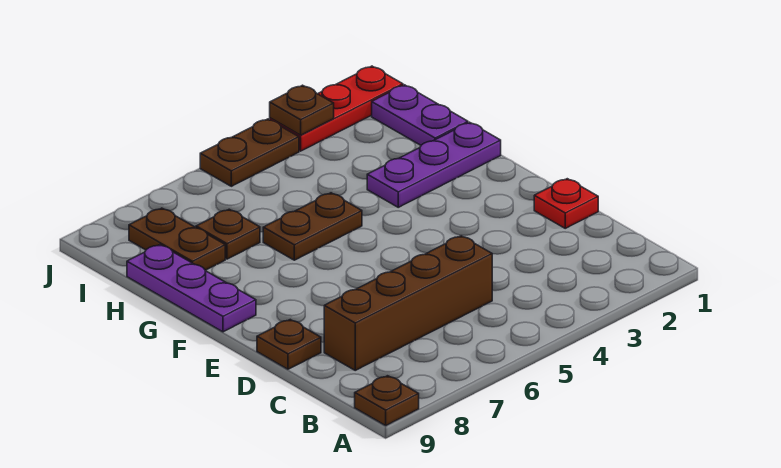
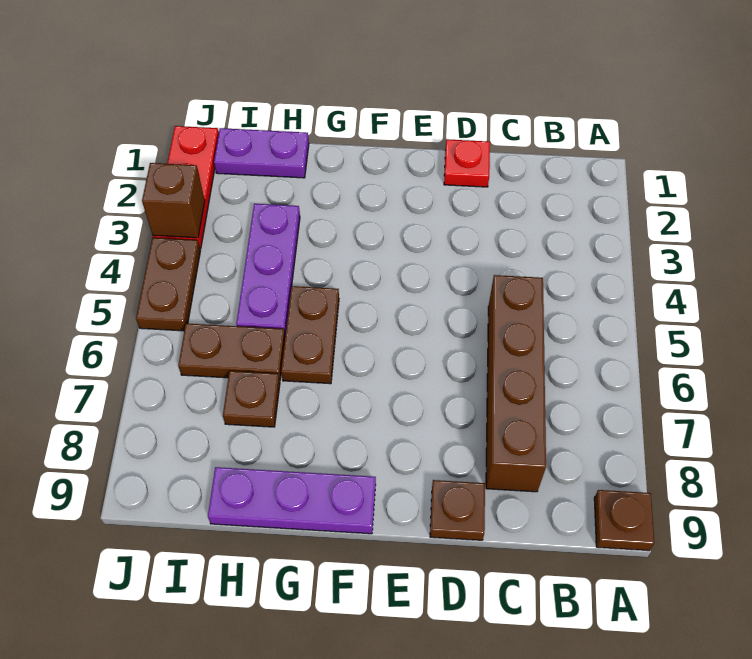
purple 1x3 plate [367,122,501,207] -> purple 1x3 plate moved to [236,204,300,336]
brown 1x2 plate [129,208,225,270] -> brown 1x2 plate moved to [178,323,285,380]
brown 1x1 plate [270,85,334,135] -> brown 1x1 brick [142,163,205,238]

